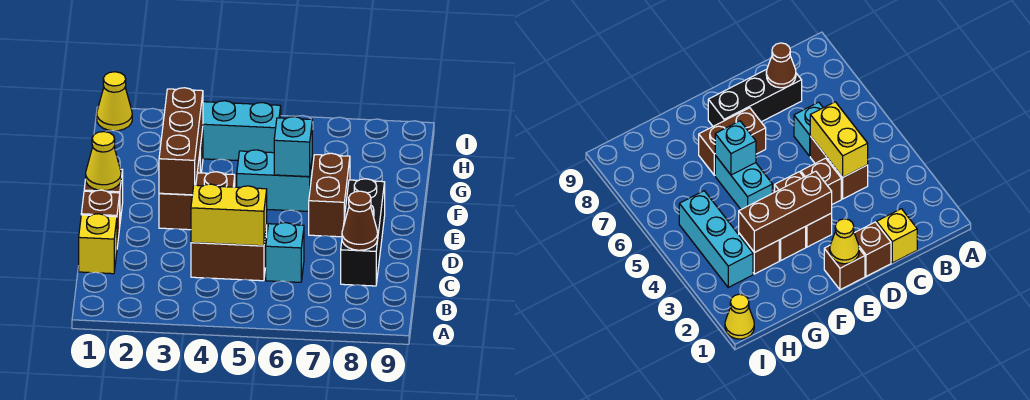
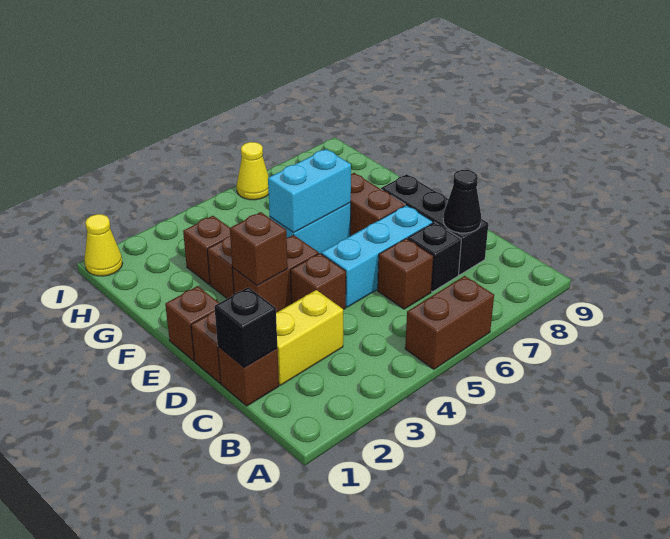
yellow 1x1 brick [79,214,117,274] -> brown 1x1 brick [218,347,279,406]
none -> black 1x1 brick [214,287,277,368]
brown 1x2 brick [191,225,267,281] -> brown 1x2 brick moved to [405,276,494,369]
yellow 1x2 brick [191,184,267,246] -> yellow 1x2 brick moved to [276,290,343,385]
cyan 1x1 brick [266,223,304,282] -> brown 1x1 brick [378,238,433,309]
none -> black 1x1 brick [408,222,461,292]
brown 1x1 cone [342,191,378,250] -> black 1x1 cone [443,170,481,233]
yellow 1x1 cone [86,132,121,191] -> yellow 1x1 cone moved to [237,142,269,200]
brown 1x3 brick [159,88,203,195] -> brown 1x1 brick [230,212,288,286]
cyan 1x1 brick [274,117,312,177] -> cyan 1x2 brick [268,149,351,233]
cyan 1x3 brick [203,101,281,161] -> cyan 1x3 brick moved to [321,205,433,307]

